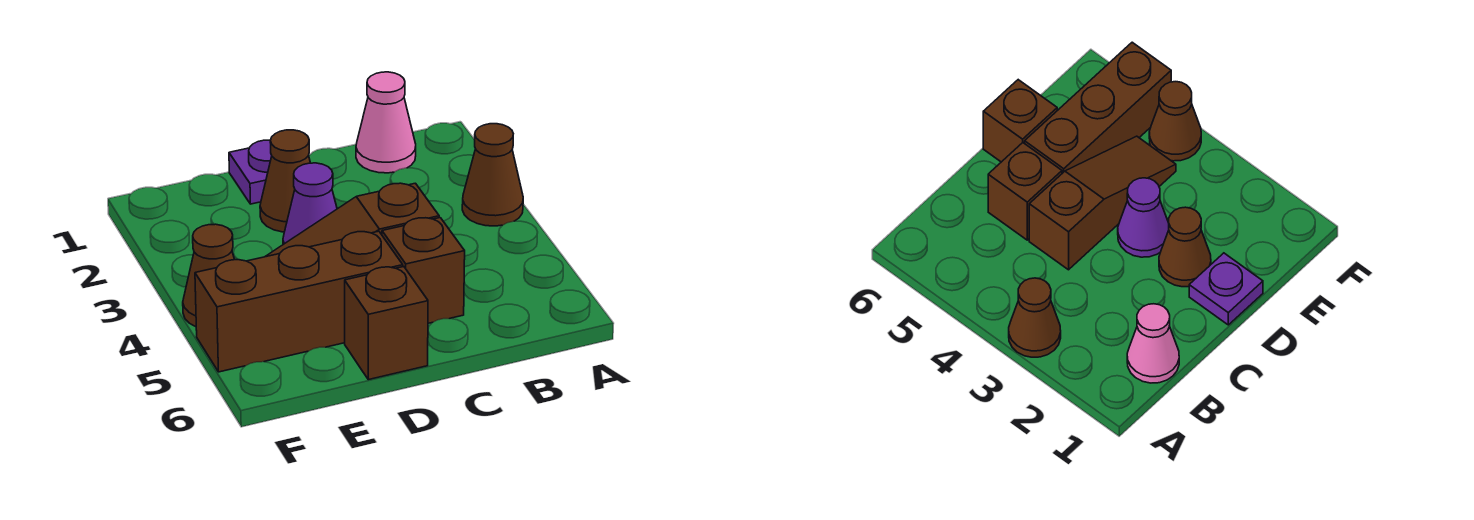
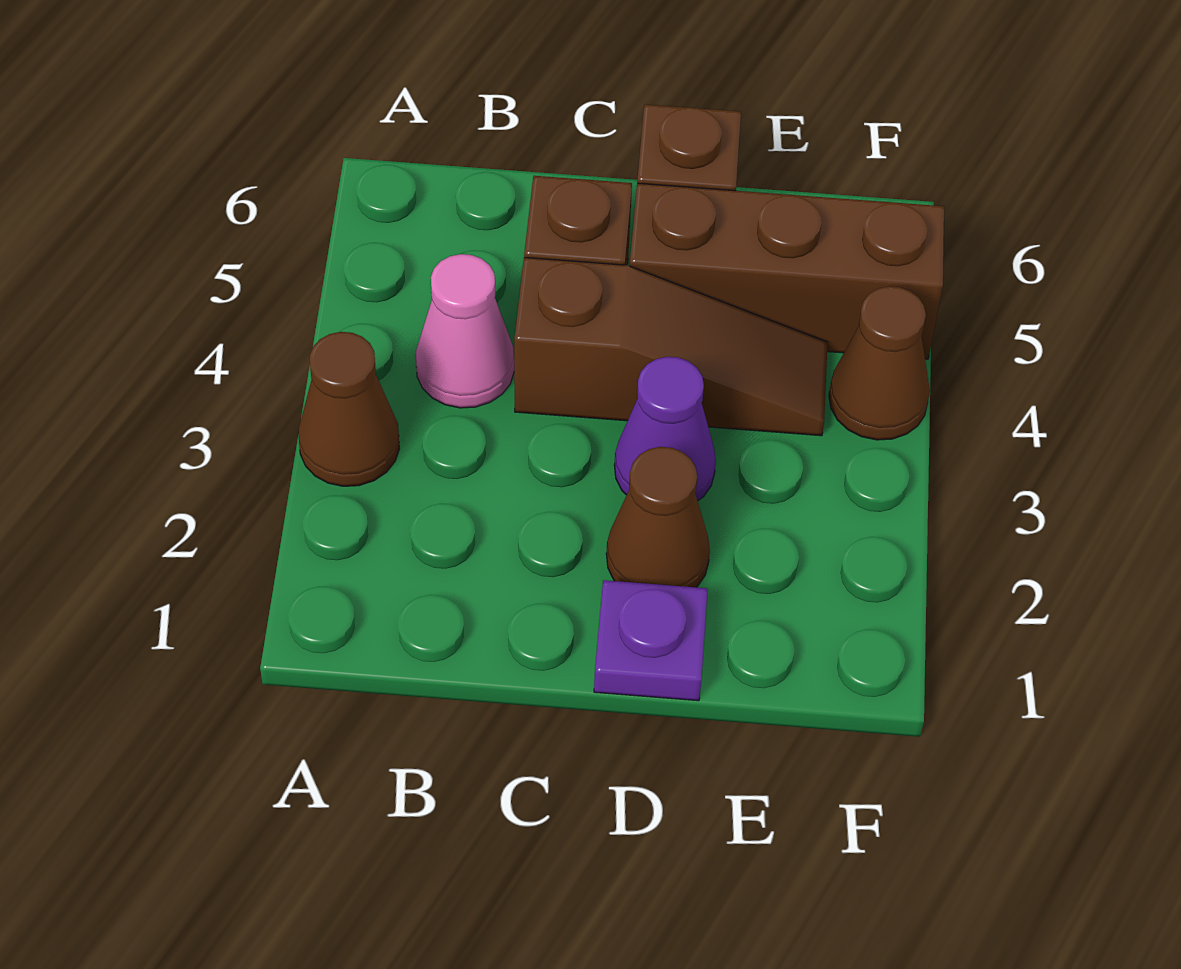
pink 1x1 cone [356,72,416,173] -> pink 1x1 cone moved to [416,254,514,408]

